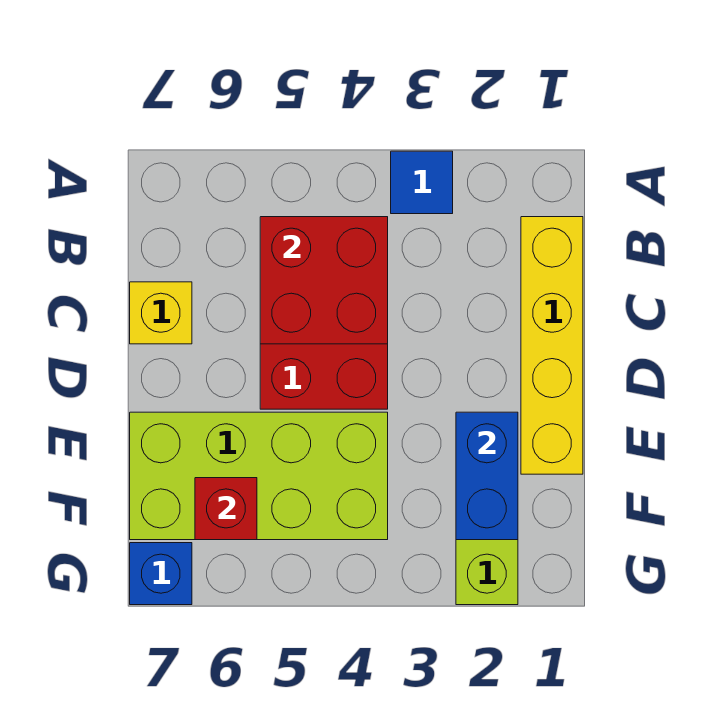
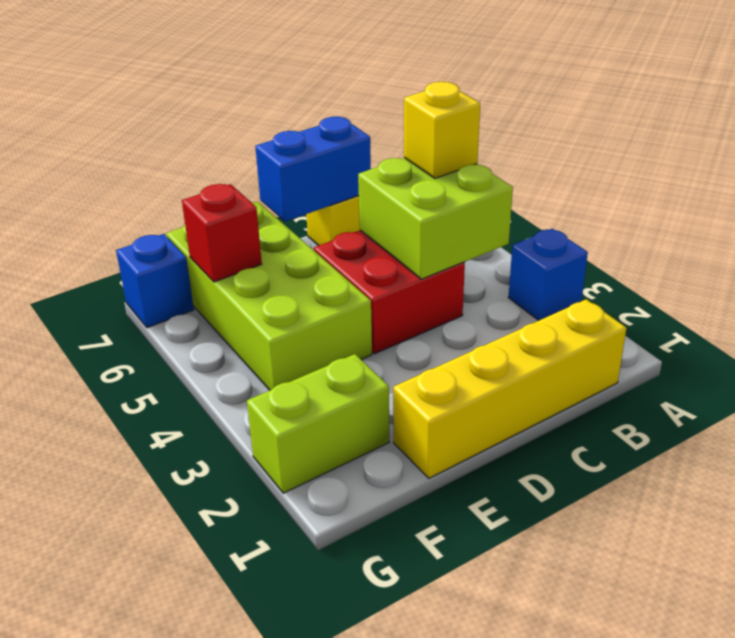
blue 1x1 tile [391,151,453,214] -> blue 1x1 brick [508,229,588,320]
red 2x2 brick [260,217,388,344] -> lime 2x2 brick [358,158,513,279]
none -> yellow 1x1 brick [404,82,480,178]
blue 1x2 brick [456,412,518,540] -> blue 1x2 brick moved to [255,117,371,222]

